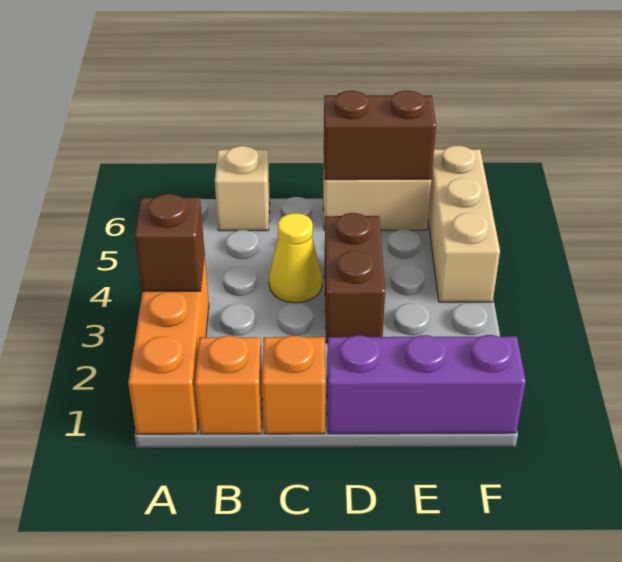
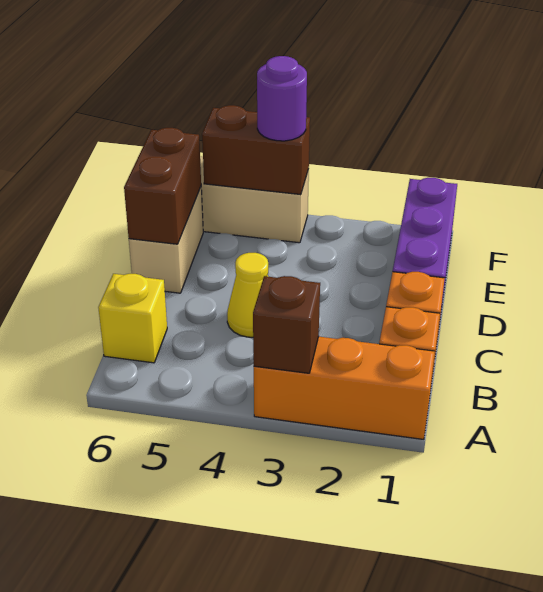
tan 1x1 brick [215,146,270,231] -> yellow 1x1 brick [98,274,167,363]
brown 1x2 brick [325,213,385,343] -> brown 1x2 brick moved to [202,105,310,195]
none -> purple 1x1 round brick [257,56,307,141]

